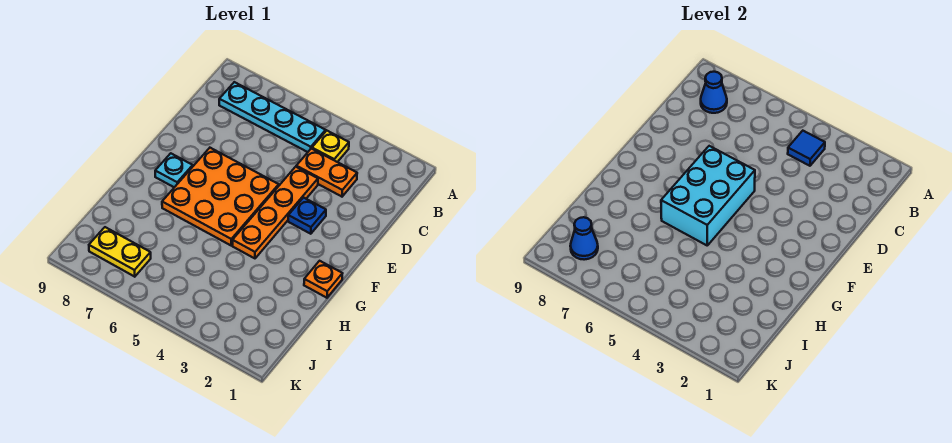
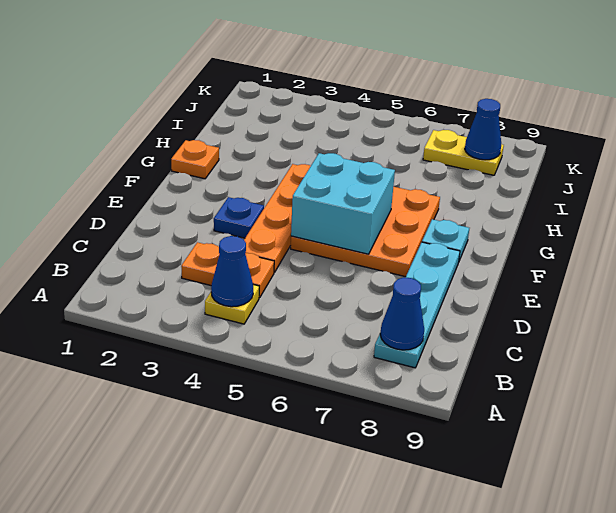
blue 1x1 tile [788,131,825,166] -> blue 1x1 cone [211,236,253,307]
cyan 1x4 plate [219,82,326,152] -> cyan 1x4 plate turned to [374,242,460,368]
cyan 2x3 brick [661,146,755,245] -> cyan 2x2 brick [291,153,395,254]

